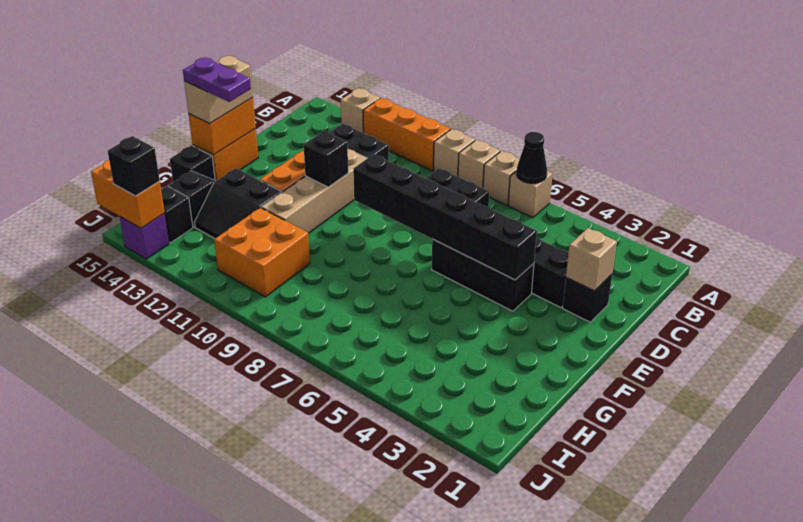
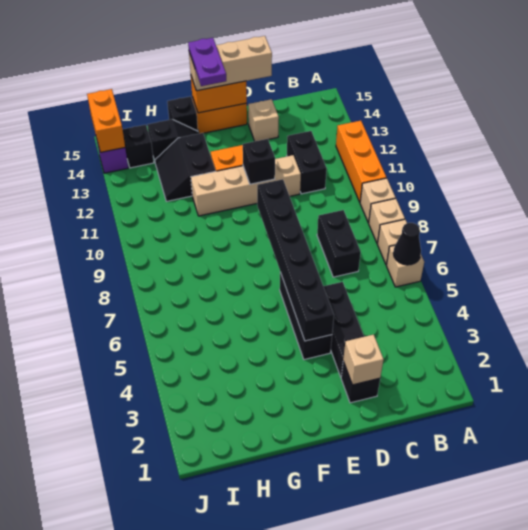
tan 1x1 brick [341,88,380,133] -> tan 1x1 brick moved to [248,99,279,141]
tan 1x2 brick [184,56,253,124] -> tan 1x3 brick [189,36,272,91]
orange 2x2 brick [214,208,310,297] -> none
black 1x1 brick [108,136,160,196] -> none

